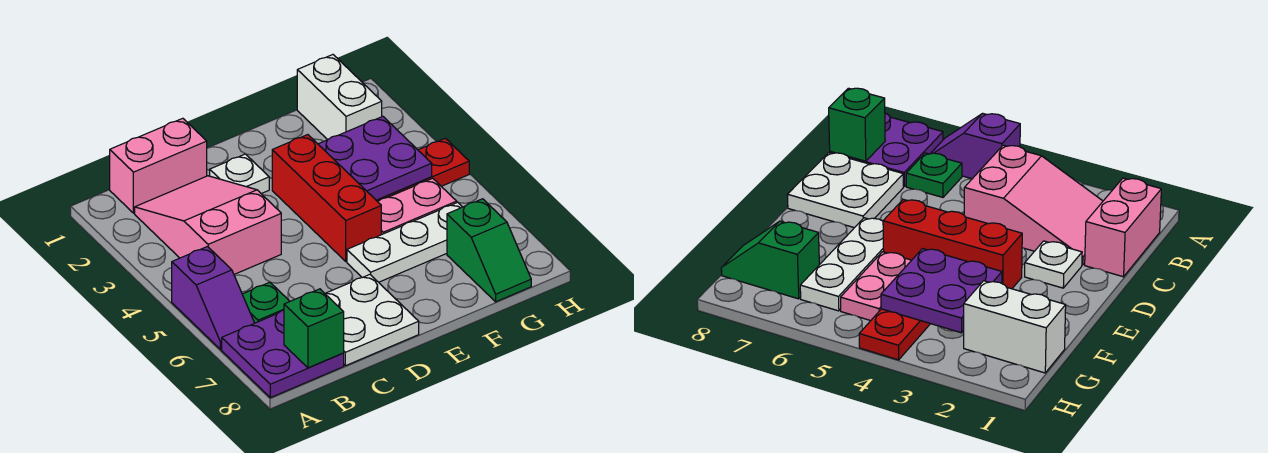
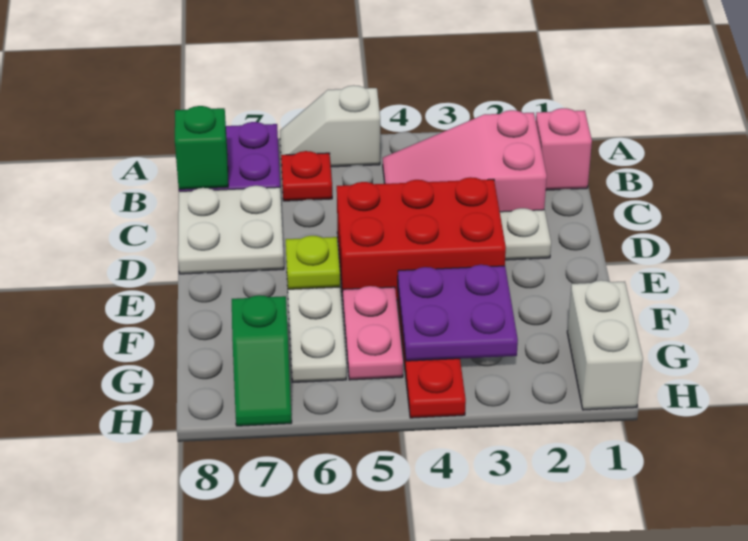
purple 1x2 slope [172,247,254,350] -> white 1x2 slope [280,85,380,167]
pink 1x2 brick [110,118,207,213] -> pink 1x1 brick [536,108,592,190]
pink 2x3 slope [135,176,281,274] -> pink 2x3 slope turned to [383,110,547,212]
green 1x1 plate [242,282,290,323] -> red 1x1 plate [281,151,332,201]
red 1x3 brick [272,135,381,261] -> red 2x3 brick [337,177,506,301]
none -> lime 1x1 plate [286,236,340,289]
white 1x2 brick [297,55,382,140] -> white 1x2 brick turned to [567,280,643,410]
green 1x2 slope [447,199,531,302] -> green 1x2 slope turned to [232,295,292,426]

